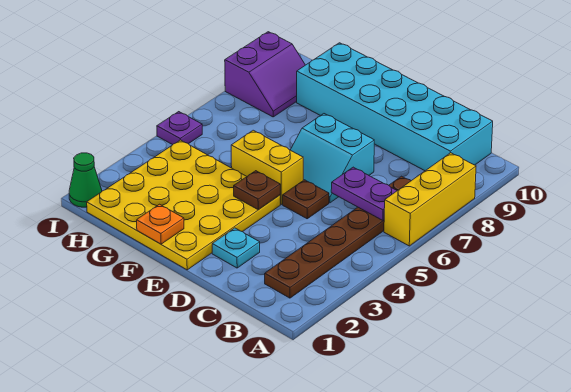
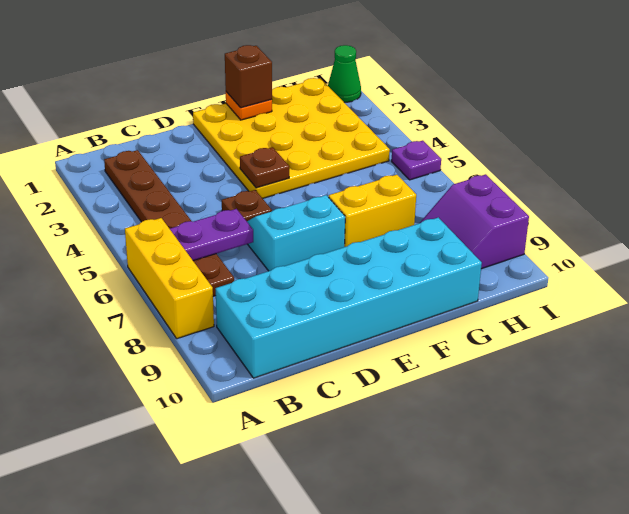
cyan 1x1 plate [212,228,260,268] -> none
yellow 1x2 brick [231,130,303,204] -> yellow 1x2 brick moved to [329,175,416,247]
none -> brown 1x1 brick [225,45,272,108]

